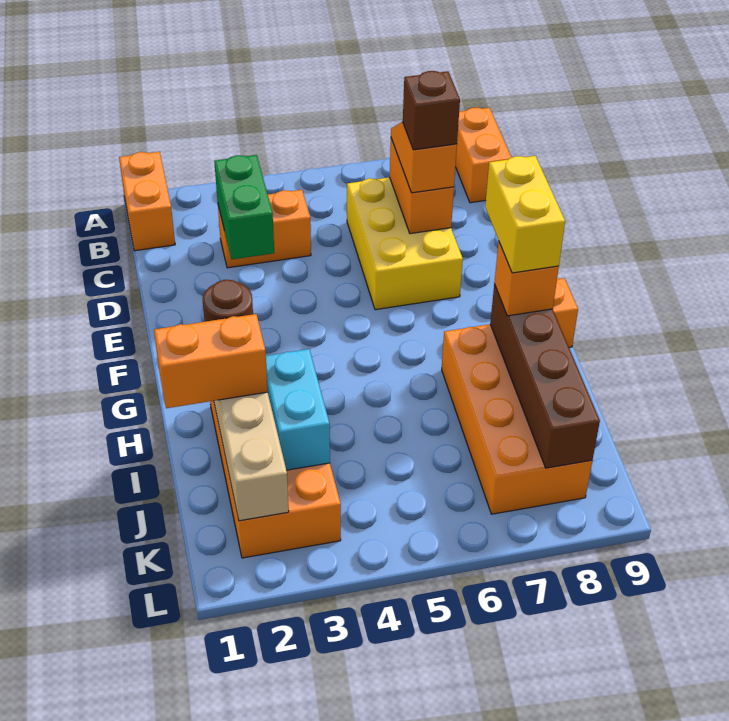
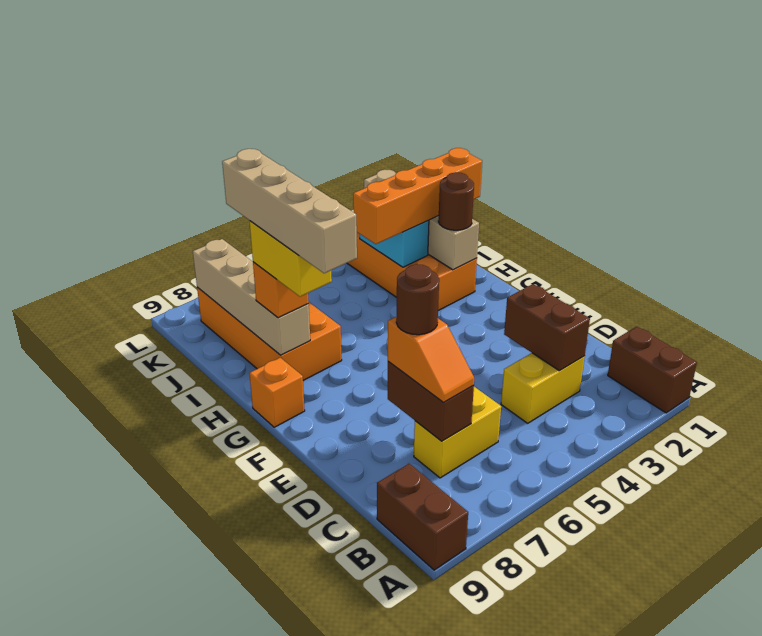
orange 1x2 brick [119,152,175,251] -> brown 1x2 brick [608,327,697,413]
orange 1x2 brick [455,108,512,203] -> brown 1x2 brick [377,464,468,570]
orange 1x2 brick [218,190,311,268] -> yellow 1x2 brick [501,353,585,423]
green 1x2 brick [214,155,274,259] -> brown 1x2 brick [504,284,590,371]
yellow 2x3 brick [347,177,463,310] -> yellow 1x2 brick [414,387,501,478]
orange 1x2 brick [390,139,454,234] -> brown 1x2 brick [388,362,474,441]
brown 1x1 brick [403,71,460,150] -> brown 1x1 round brick [396,264,439,335]
none -> tan 1x4 brick [222,149,357,273]
brown 1x4 brick [490,284,600,468] -> tan 1x4 brick [193,239,310,355]
orange 1x2 brick [154,314,268,408] -> orange 1x4 brick [353,148,482,244]

